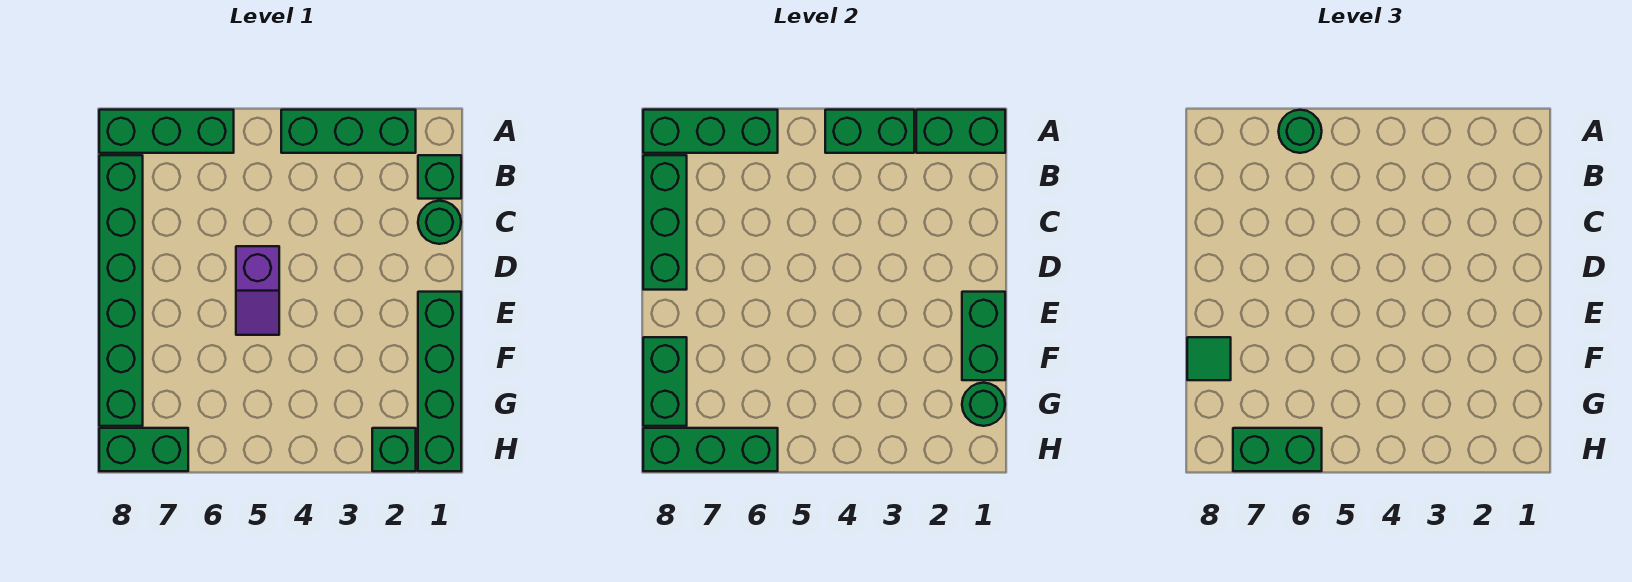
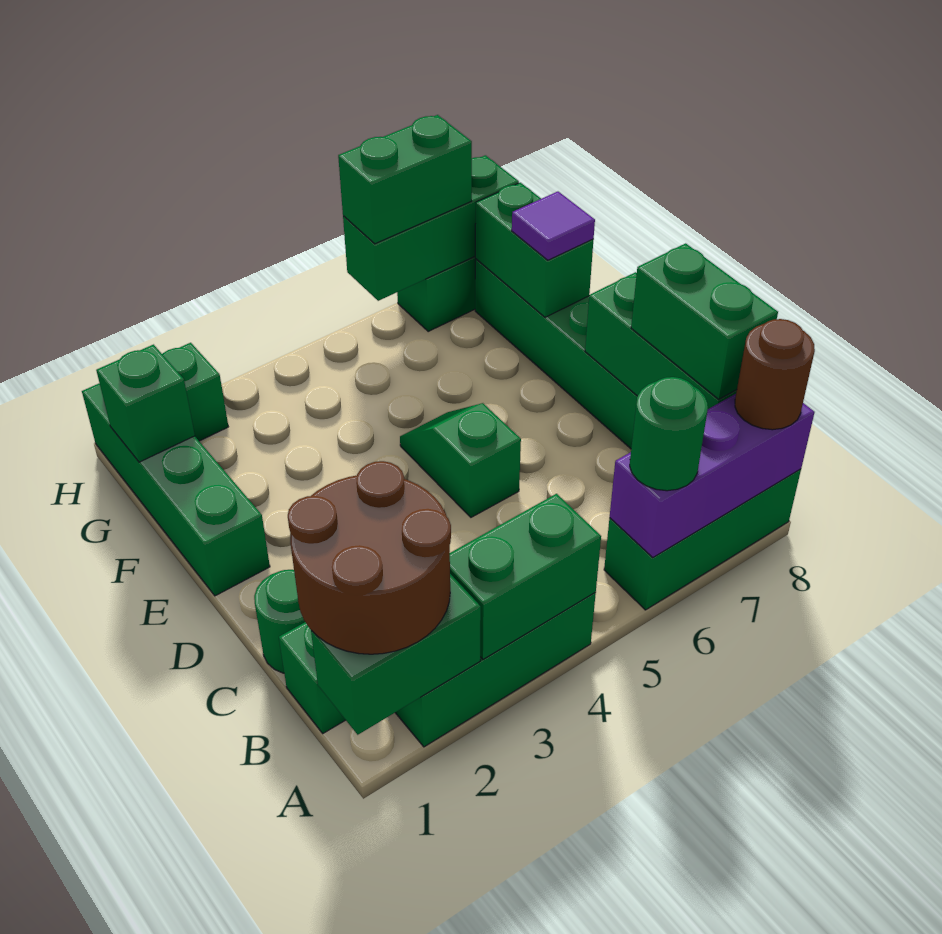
none -> brown 2x2 round brick [288,461,451,654]
green 1x3 brick [643,110,778,153] -> purple 1x3 brick [610,394,815,557]
none -> brown 1x1 round brick [735,319,815,430]
purple 1x2 slope [236,246,279,335] -> green 1x2 slope [400,403,521,517]
green 1x2 brick [962,292,1005,380] -> green 1x2 brick moved to [631,243,778,399]
green 1x1 tile [1187,337,1231,380] -> purple 1x1 tile [512,192,595,260]
green 1x1 round brick [962,383,1005,426] -> green 1x1 brick [96,345,195,462]

